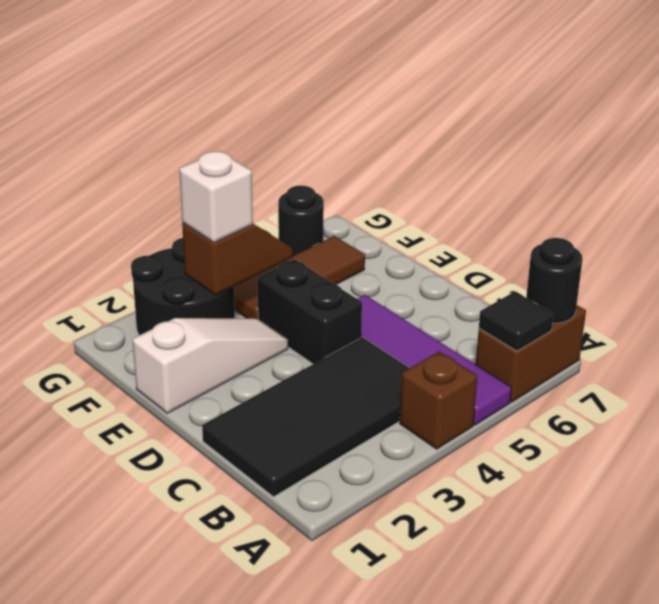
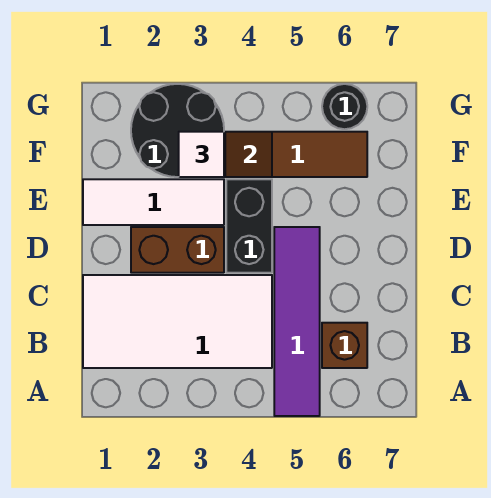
brown 1x1 brick [400,351,477,449] -> brown 1x1 brick moved to [322,323,367,368]
brown 1x2 brick [476,305,586,402] -> brown 1x2 brick moved to [131,227,224,273]
black 1x1 tile [479,292,553,351] -> none
black 1x1 round brick [526,238,583,323] -> none
black 2x4 tile [202,337,409,497] -> white 2x4 tile [83,275,272,368]
white 1x3 slope [132,318,288,413] -> white 1x3 tile [83,179,224,225]
white 1x1 brick [179,151,253,242] -> white 1x1 tile [179,132,224,177]

